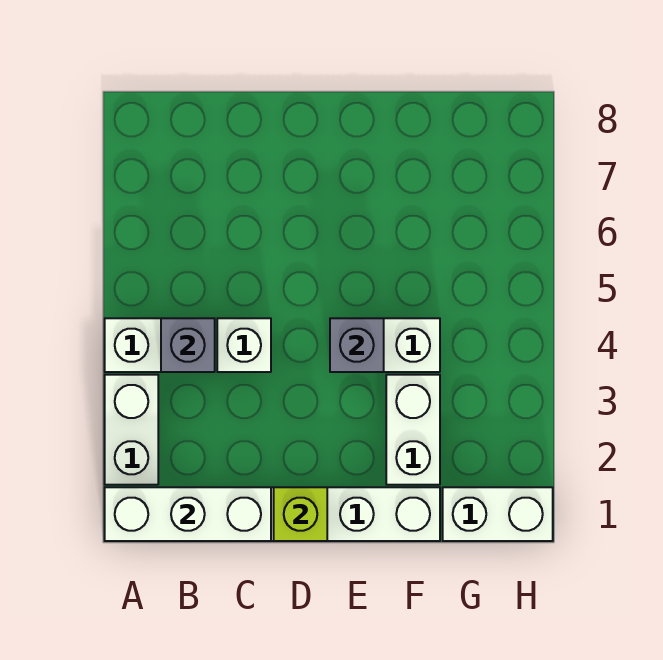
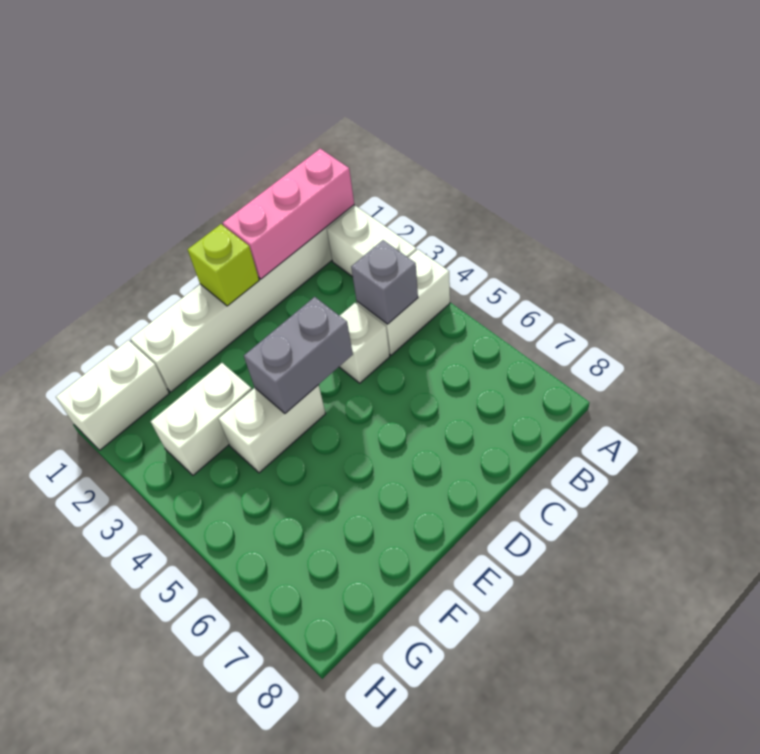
white 1x3 brick [105,487,271,541] -> pink 1x3 brick [223,149,354,279]
grey 1x1 brick [330,318,384,372] -> grey 1x2 brick [244,297,353,413]
white 1x2 brick [386,375,440,485] -> white 1x2 brick turned to [151,363,252,475]

